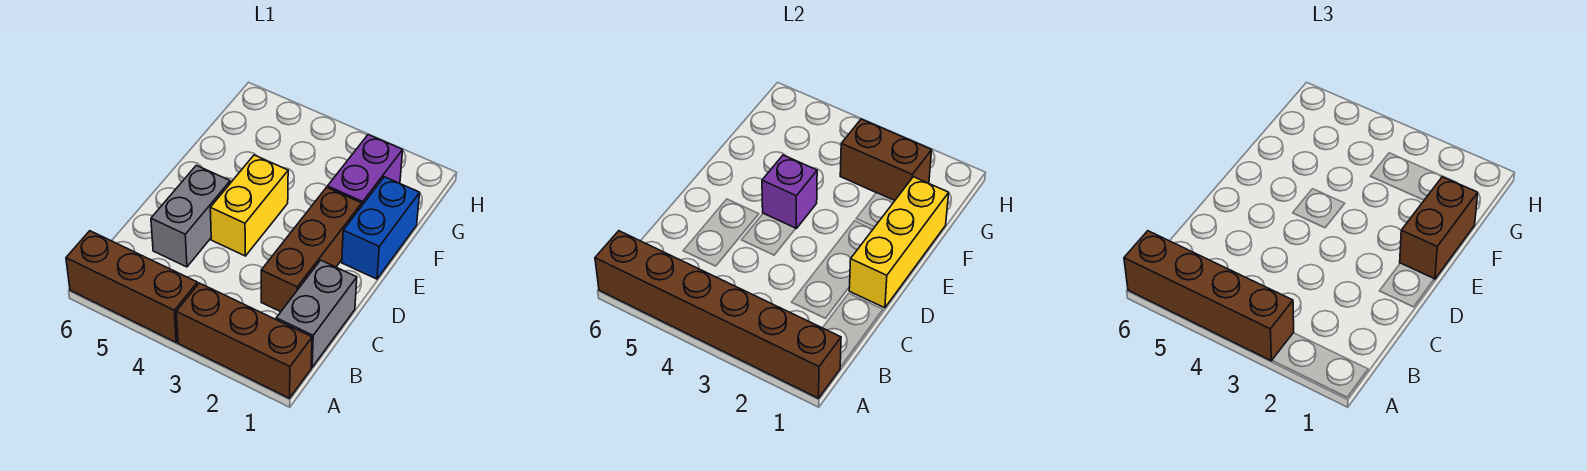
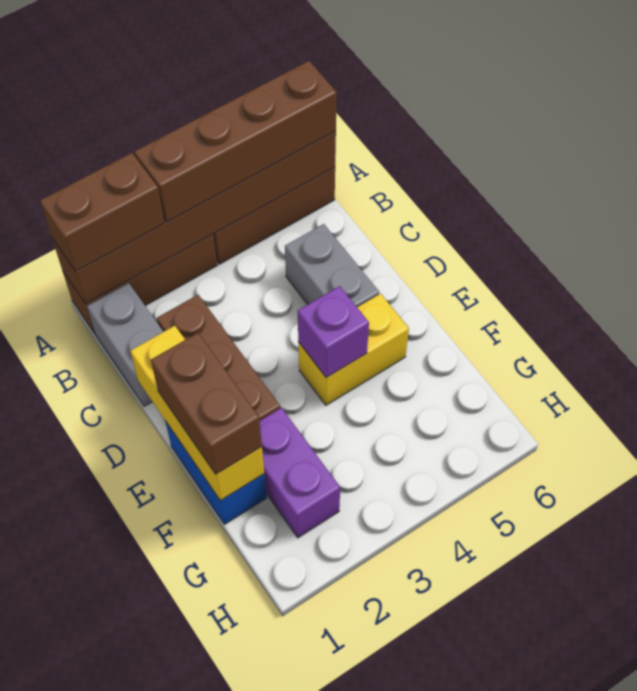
yellow 1x2 brick [210,155,288,256] -> yellow 1x2 brick turned to [298,294,409,405]
brown 1x2 brick [840,119,932,200] -> brown 1x2 brick moved to [40,153,164,271]

